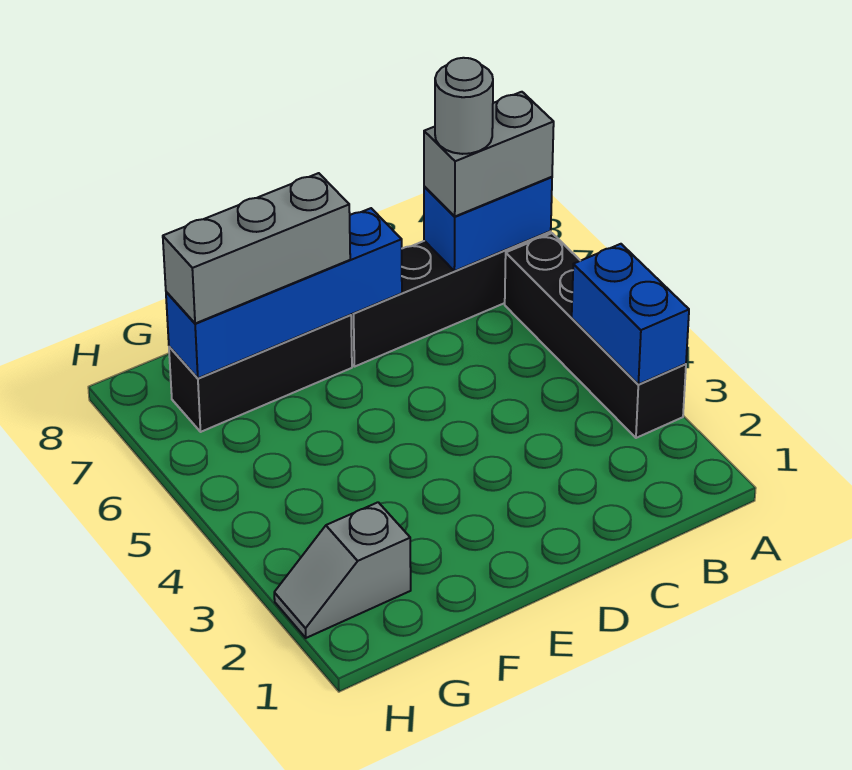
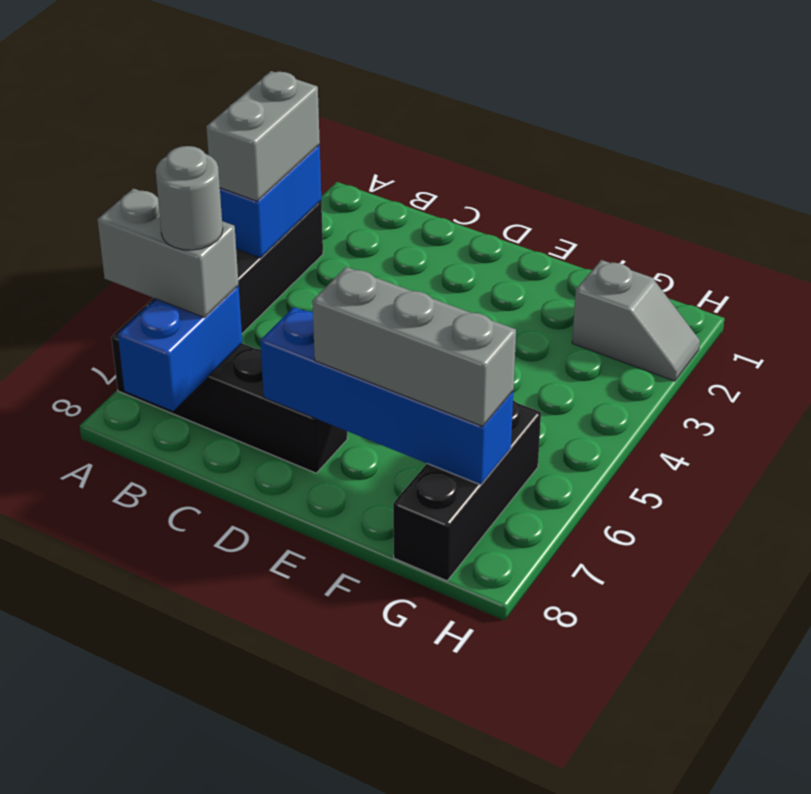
none -> grey 1x2 brick [206,71,320,201]
blue 1x2 brick [424,177,552,271] -> blue 1x2 brick turned to [118,286,242,411]
black 1x3 brick [169,315,352,432] -> black 1x3 brick turned to [393,400,541,581]

